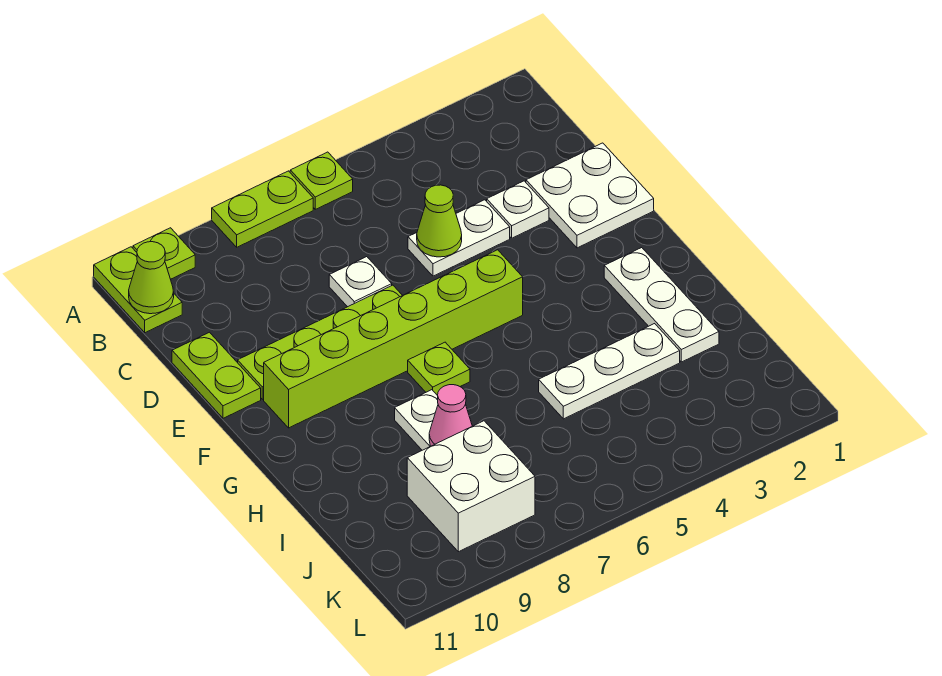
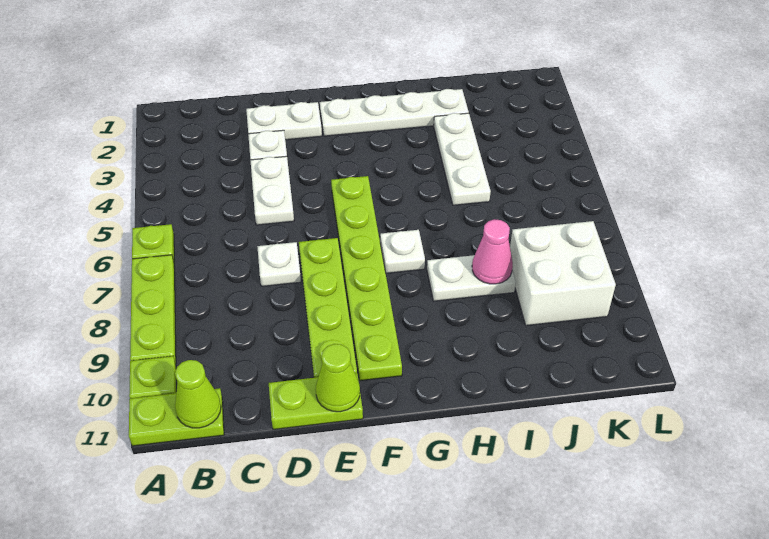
lime 1x2 plate [212,171,313,247] -> lime 1x3 plate [130,255,176,364]
white 2x2 plate [526,143,654,248] -> white 1x2 plate [246,102,322,140]
lime 1x1 cone [417,185,462,257] -> lime 1x1 cone moved to [316,344,360,412]
lime 1x6 brick [264,250,523,428] -> lime 1x6 plate [331,176,402,381]
white 1x3 plate [604,248,719,362] -> white 1x4 plate [320,89,469,136]
lime 1x1 plate [408,342,470,396] -> white 1x1 plate [380,230,425,273]

